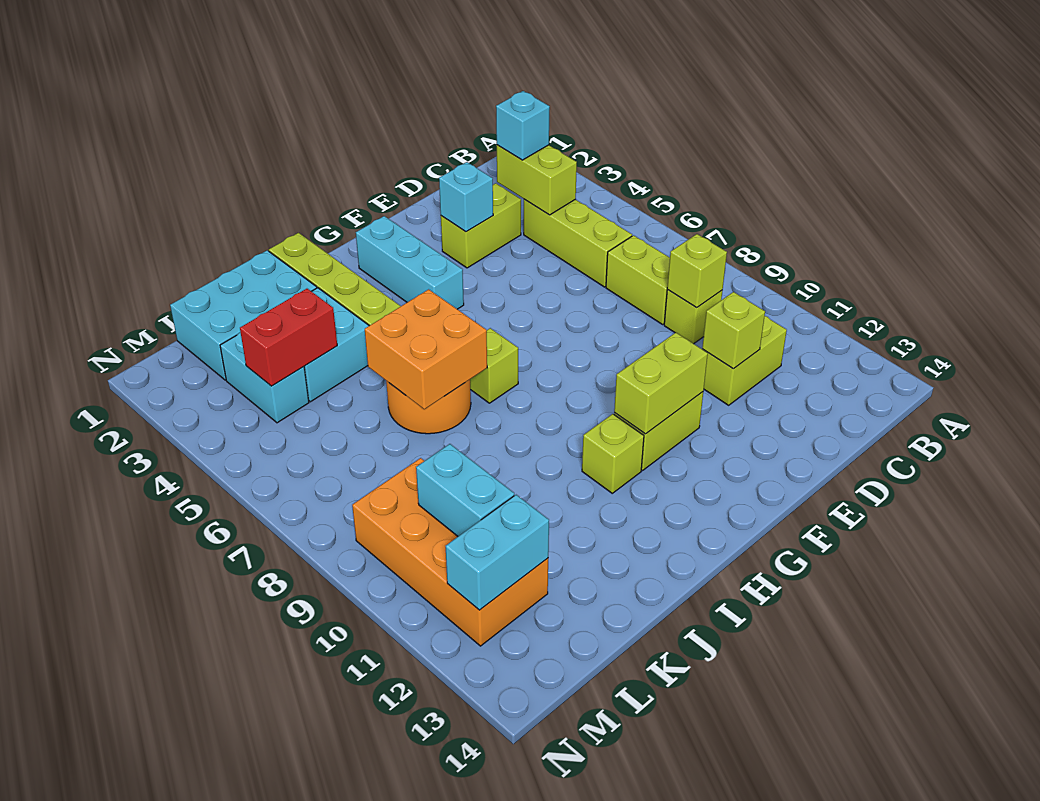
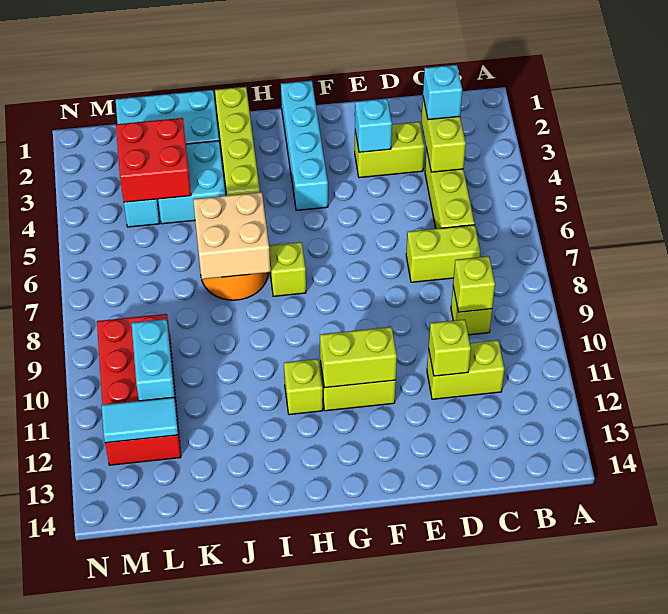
lime 1x2 brick [606,235,670,324] -> lime 1x2 brick turned to [406,225,480,282]
cyan 1x3 brick [356,216,464,309] -> cyan 1x4 brick [281,81,328,210]
orange 2x2 brick [365,289,487,409] -> tan 2x2 brick [193,192,270,279]
red 1x2 brick [240,289,337,386] -> red 2x2 brick [116,118,191,202]
orange 2x4 brick [352,458,548,646] -> red 2x4 brick [97,314,181,465]
cyan 1x2 brick [446,495,549,610] -> cyan 1x2 tile [102,397,178,443]

